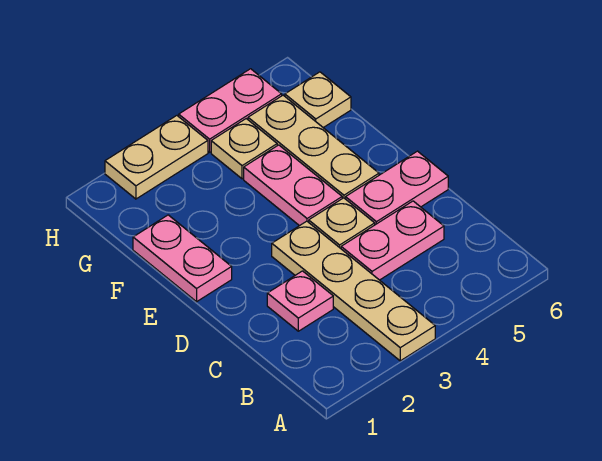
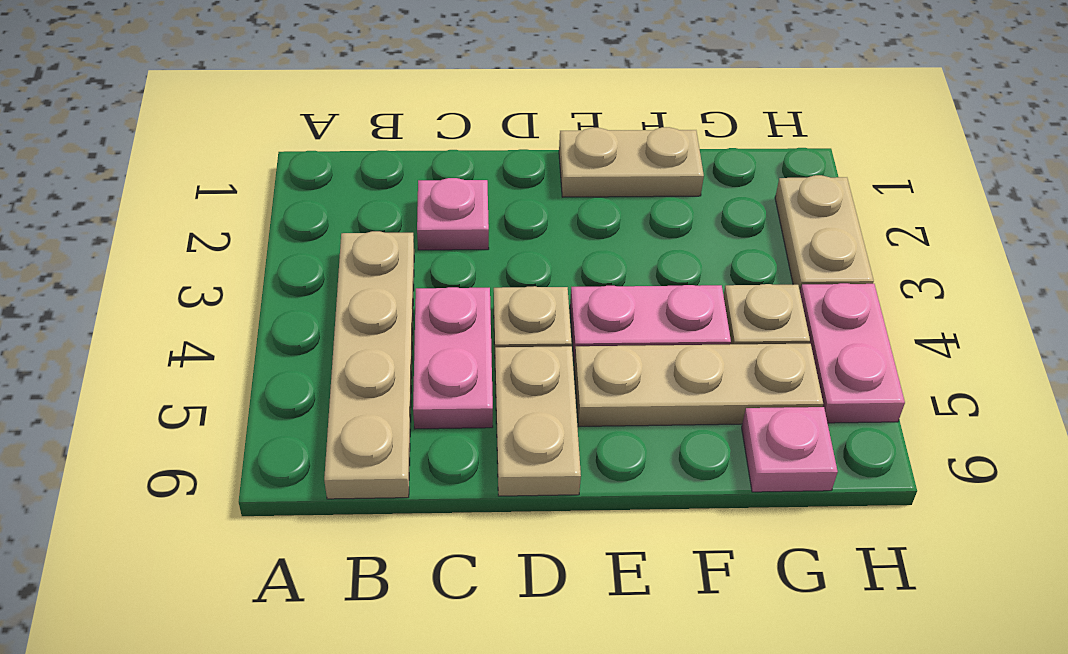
tan 1x4 plate [272,221,435,361] -> tan 1x4 plate turned to [324,231,414,499]
pink 1x2 plate [346,151,448,225] -> tan 1x2 plate [495,346,581,496]
pink 1x2 plate [133,215,232,302] -> tan 1x2 plate [559,127,704,197]
tan 1x1 plate [285,72,351,128] -> pink 1x1 plate [742,407,838,492]

